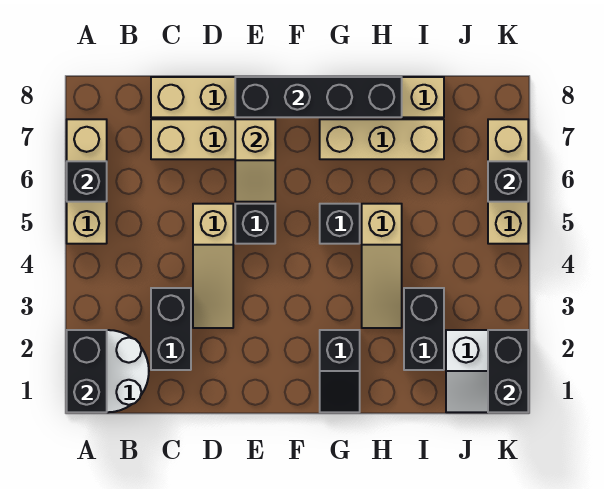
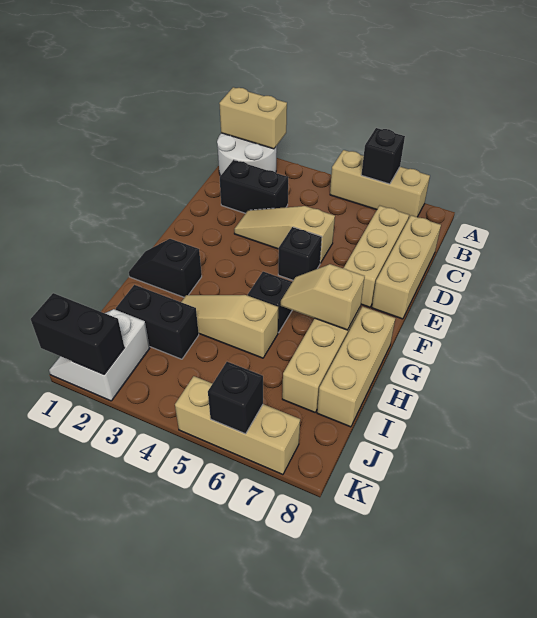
black 1x2 brick [67,330,107,412] -> tan 1x2 brick [219,87,287,149]
tan 1x2 slope [235,119,275,202] -> tan 1x2 slope moved to [281,264,365,330]
black 1x4 brick [235,77,402,117] -> none

